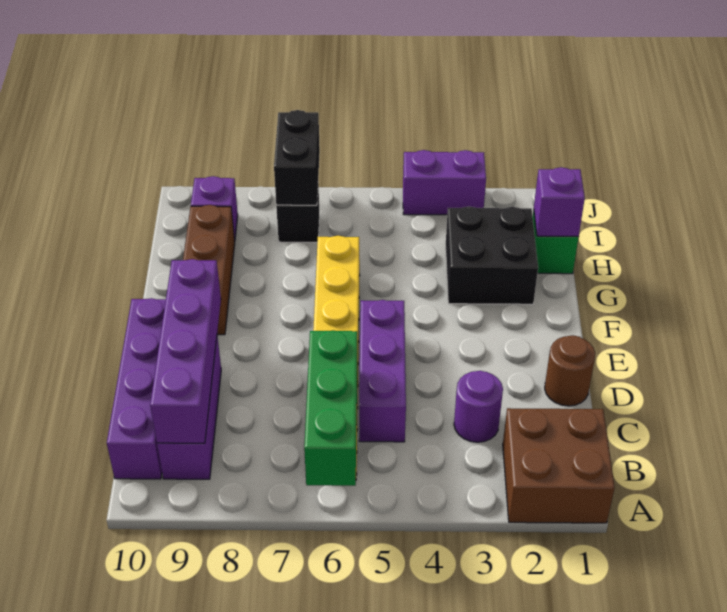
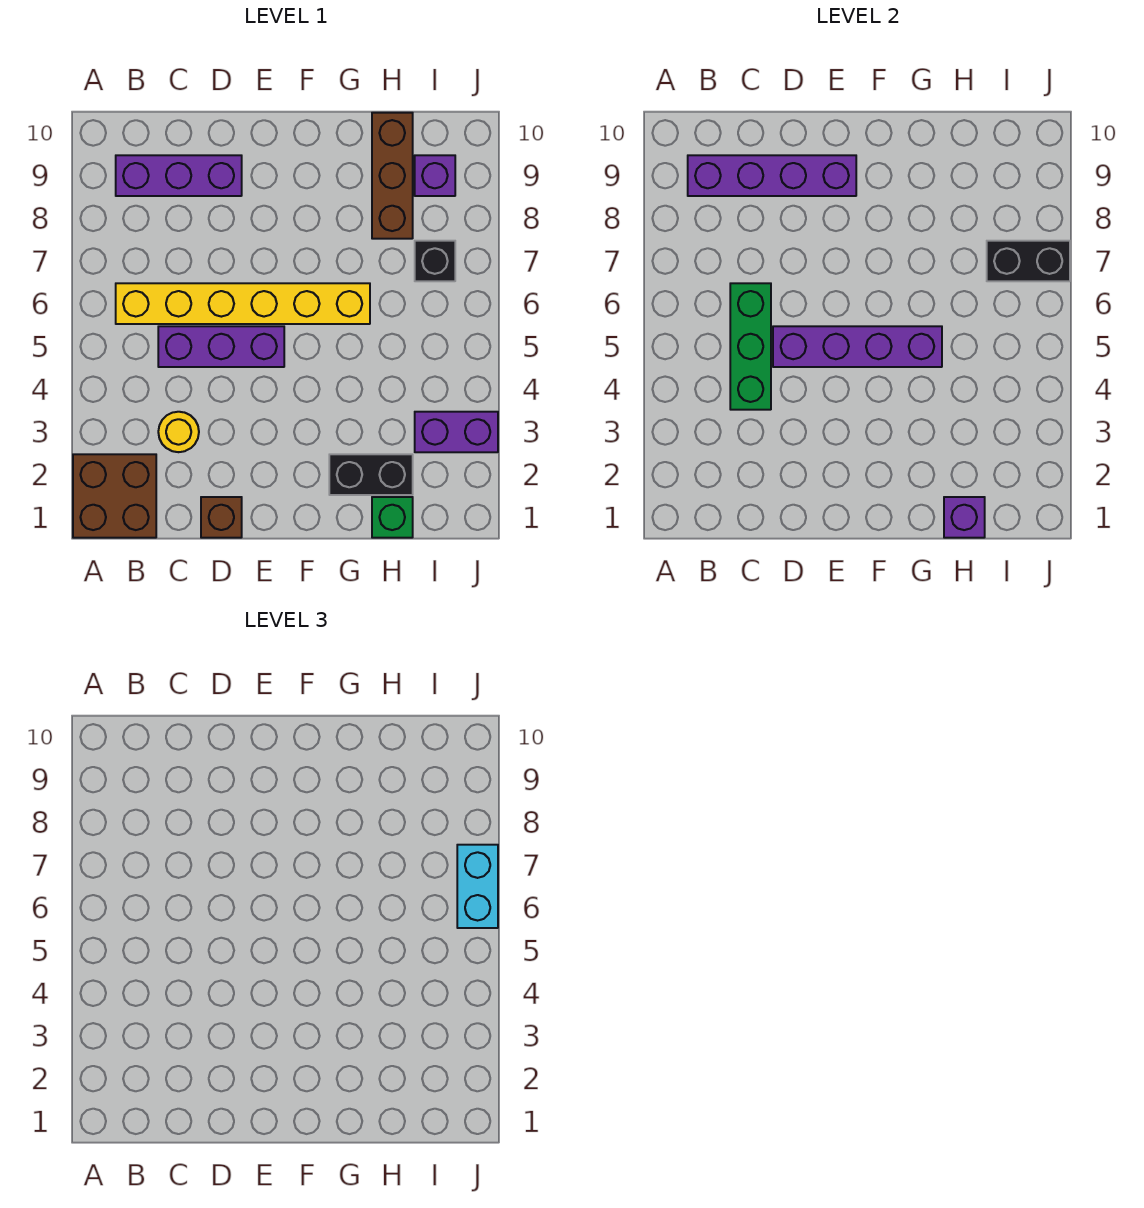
green 1x3 brick [304,330,357,486] -> green 1x3 brick turned to [730,283,771,410]
purple 1x4 brick [107,298,166,479] -> purple 1x4 brick moved to [773,326,942,367]
purple 1x1 round brick [454,371,503,442] -> yellow 1x1 round brick [158,412,199,452]
brown 1x1 round brick [545,335,595,406] -> brown 1x1 brick [201,497,242,538]
brown 1x3 brick [183,205,235,335] -> brown 1x3 brick turned to [372,113,413,239]
black 2x2 brick [446,206,538,304] -> black 1x2 brick [329,454,413,495]
purple 1x2 brick [403,150,486,215] -> purple 1x2 brick turned to [415,412,498,452]
none -> cyan 1x2 brick [457,845,498,928]

